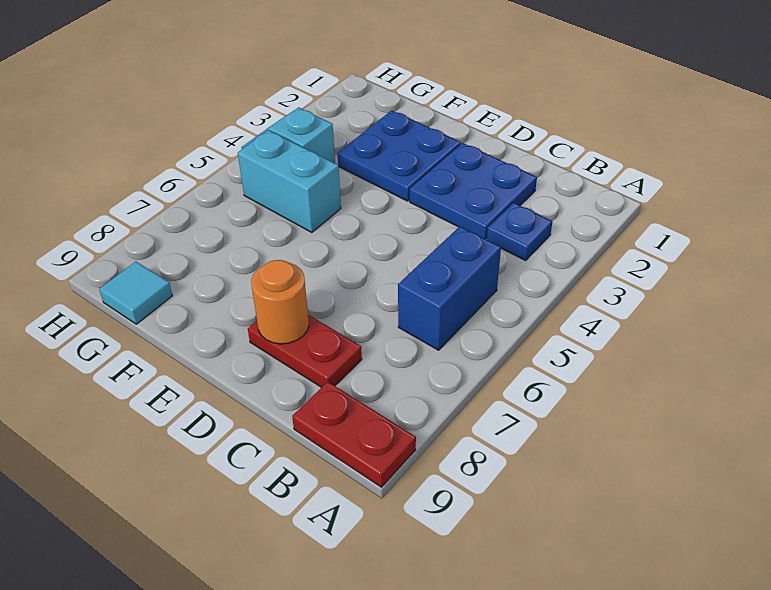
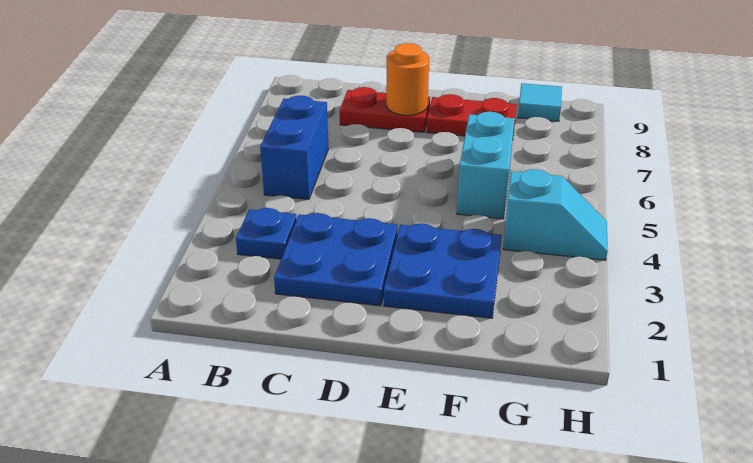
red 1x2 plate [292,382,416,487] -> red 1x2 plate moved to [427,94,517,136]
cyan 1x2 brick [238,130,341,233] -> cyan 1x2 brick turned to [457,112,514,219]

